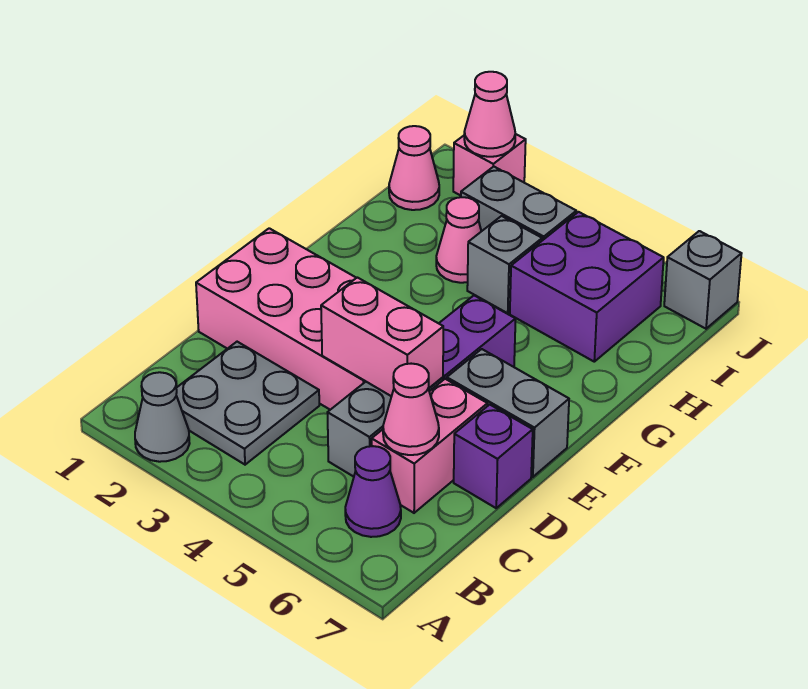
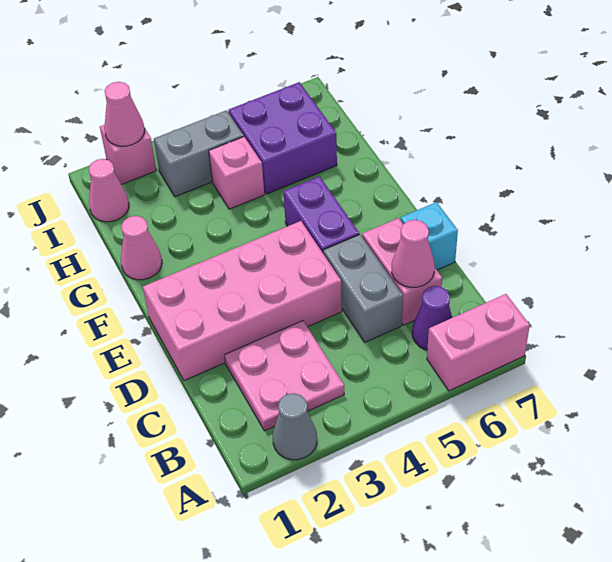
grey 2x2 plate [176,342,319,465] -> pink 2x2 plate [225,321,344,431]
pink 1x2 brick [321,277,443,396] -> pink 1x2 brick moved to [427,294,530,391]
purple 1x1 brick [454,405,533,508] -> cyan 1x1 brick [401,202,458,270]
grey 1x2 brick [447,349,569,477] -> none
pink 1x1 cone [436,197,481,283] -> pink 1x1 cone moved to [121,216,162,280]
grey 1x1 brick [467,216,542,313] -> pink 1x1 brick [209,137,264,209]
grey 1x1 brick [664,231,742,329] -> none

